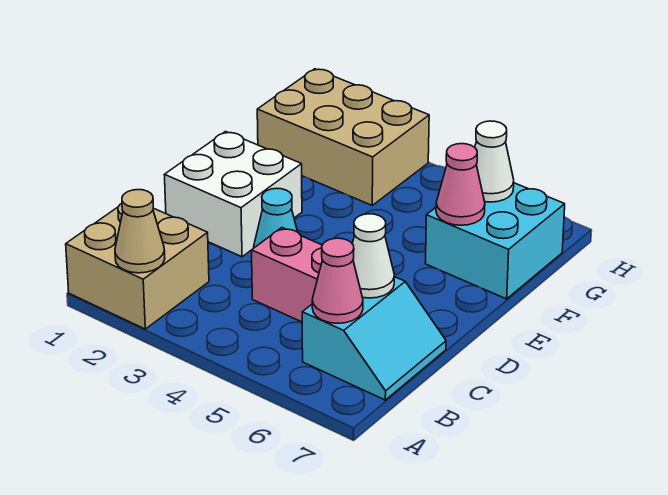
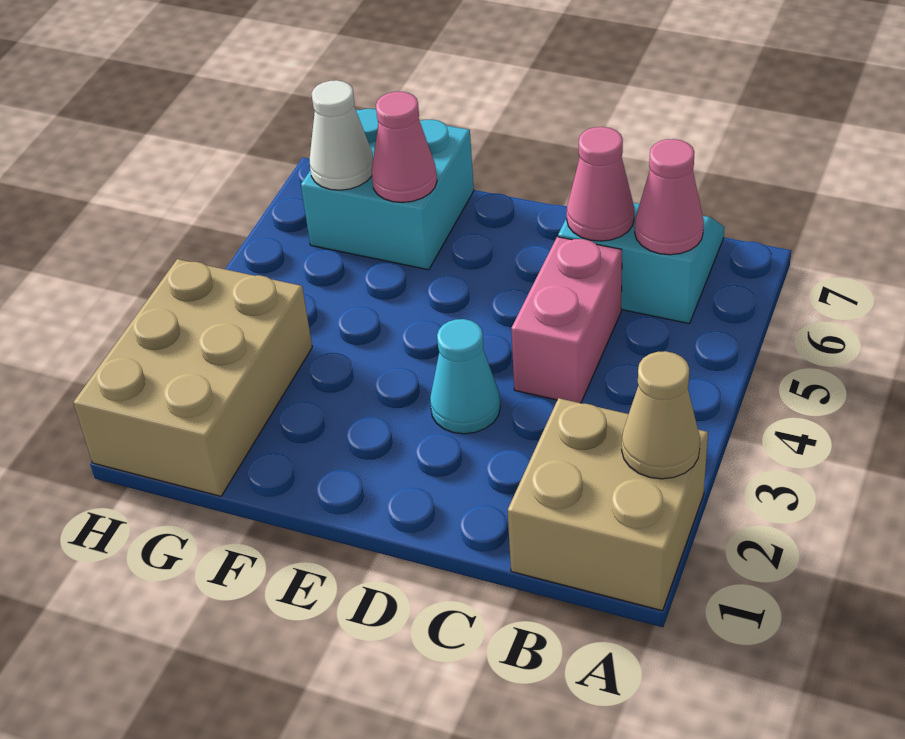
white 1x1 cone [352,214,395,298] -> pink 1x1 cone [567,127,634,241]
white 2x2 brick [164,132,302,257] -> none

